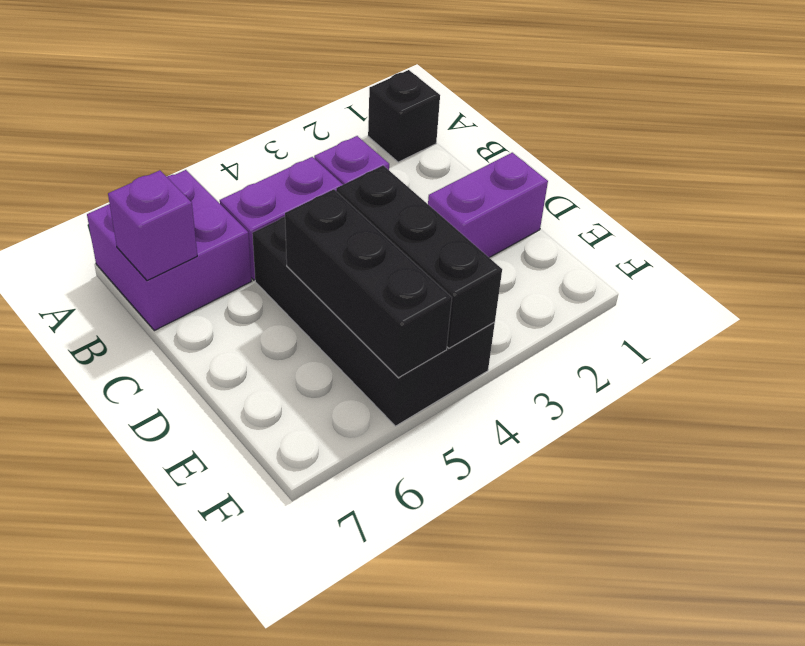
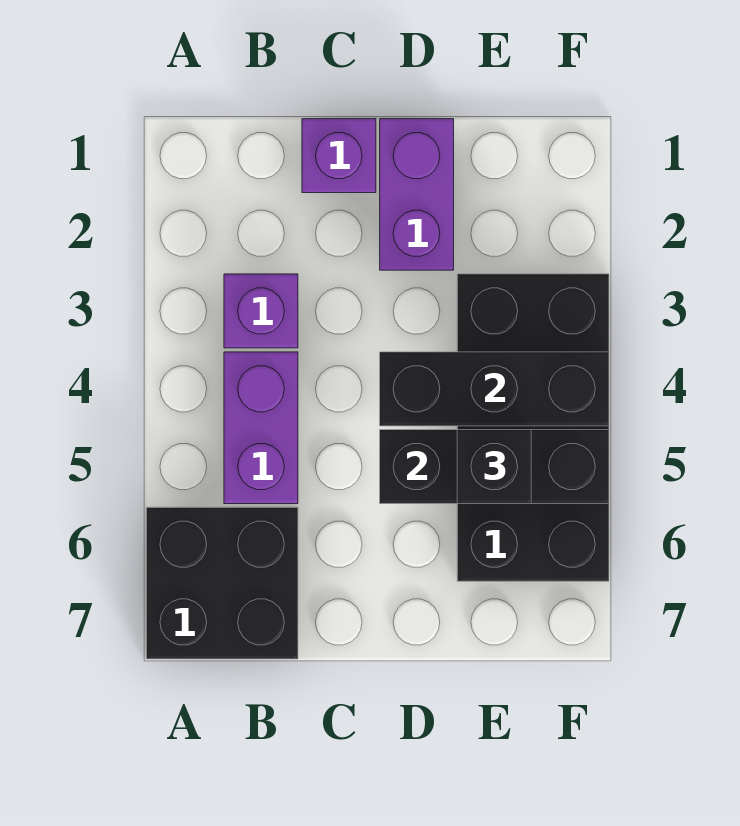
black 1x1 brick [368,70,440,162] -> black 1x1 brick moved to [457,430,531,504]
purple 2x2 brick [87,170,251,331] -> black 2x2 brick [146,507,298,659]
purple 1x1 brick [108,170,197,281] -> purple 1x1 brick moved to [302,119,376,193]
black 2x4 brick [252,217,495,426] -> black 2x4 brick turned to [457,274,609,581]

